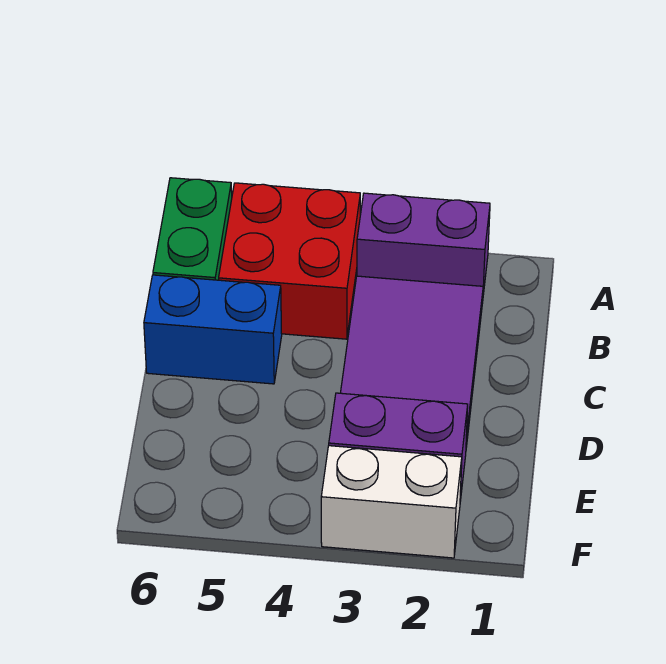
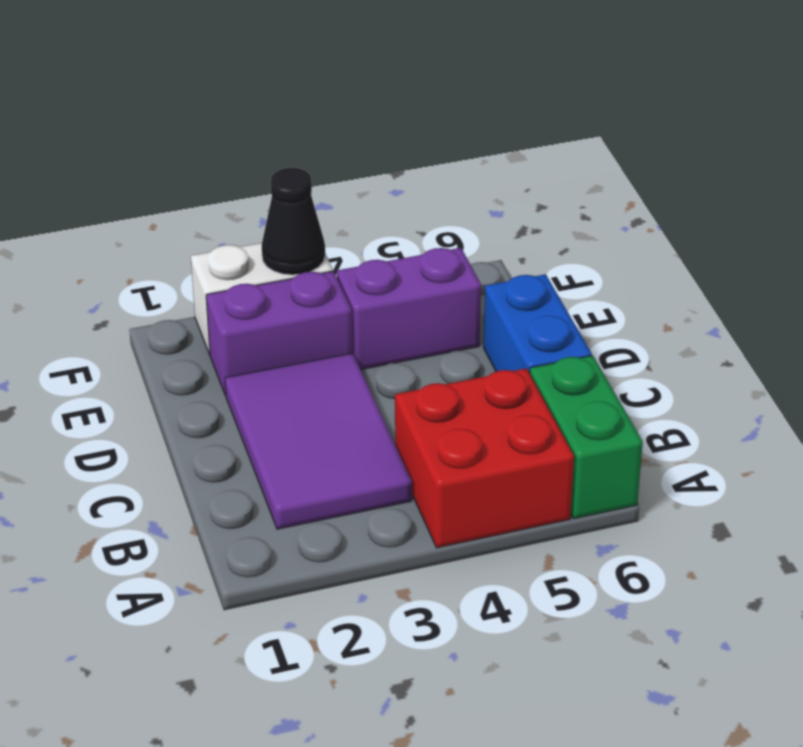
purple 1x2 brick [357,193,490,295] -> purple 1x2 brick moved to [337,248,481,369]
blue 1x2 brick [144,275,282,384] -> blue 1x2 brick turned to [483,274,592,373]
none -> black 1x1 cone [262,168,325,275]

